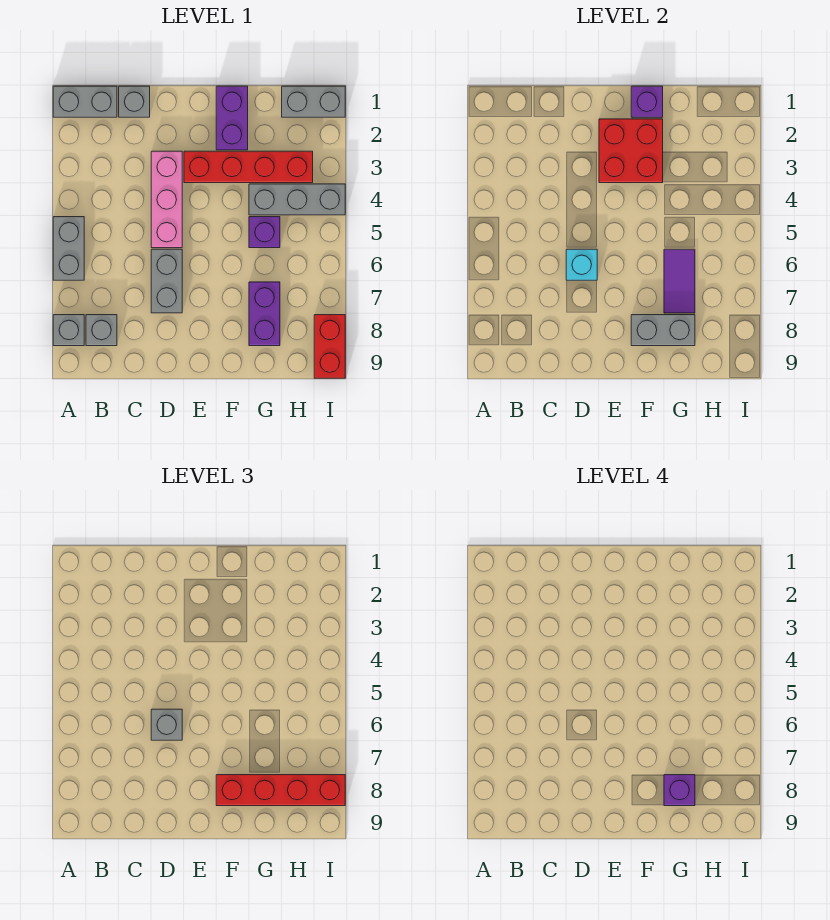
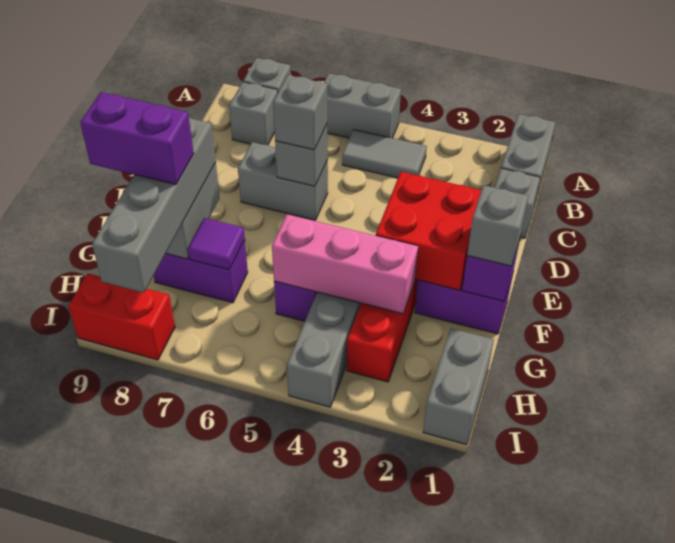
none -> grey 1x2 tile [342,130,427,178]
pink 1x3 brick [151,151,182,248] -> pink 1x3 brick moved to [272,214,418,314]
cyan 1x1 brick [566,249,597,280] -> grey 1x1 brick [275,125,328,186]
none -> grey 1x1 brick [467,185,528,266]
red 1x4 brick [216,775,345,806] -> grey 1x4 brick [92,118,216,293]
purple 1x2 tile [664,249,695,313] -> purple 1x1 tile [188,218,245,270]
purple 1x1 brick [664,775,695,806] -> purple 1x2 brick [80,92,194,184]

